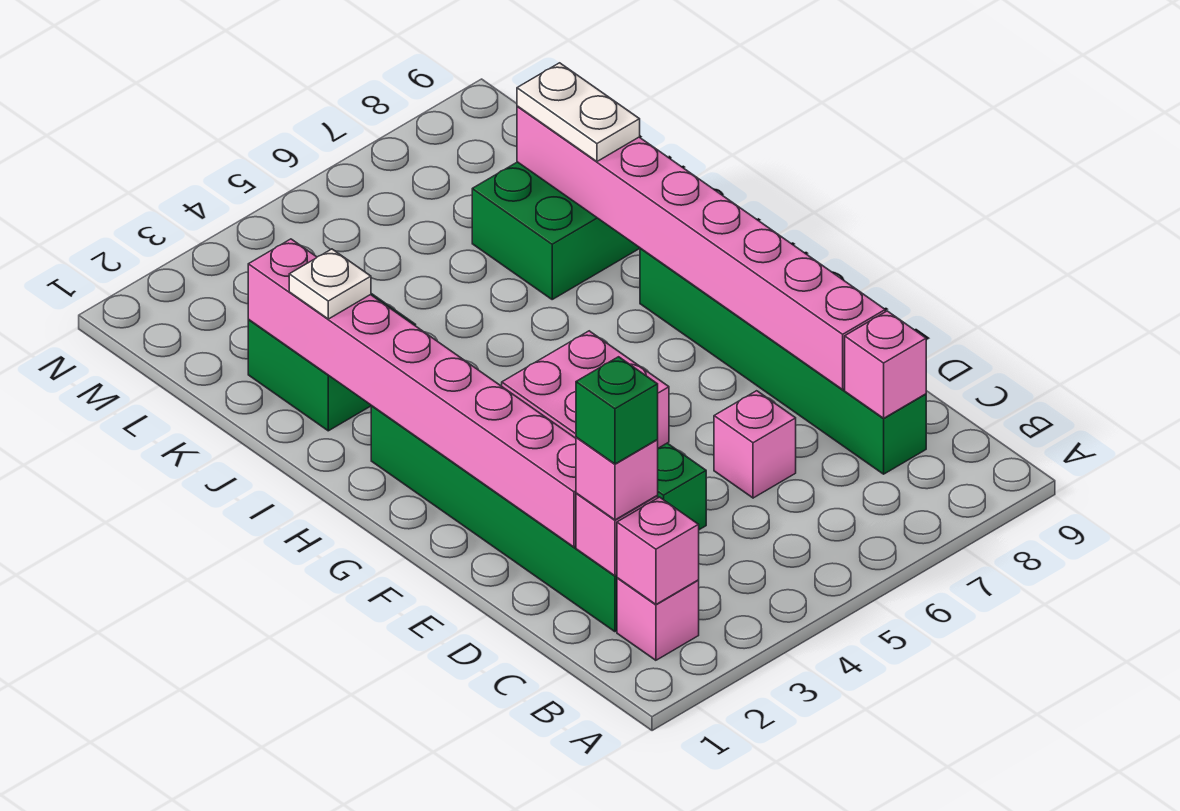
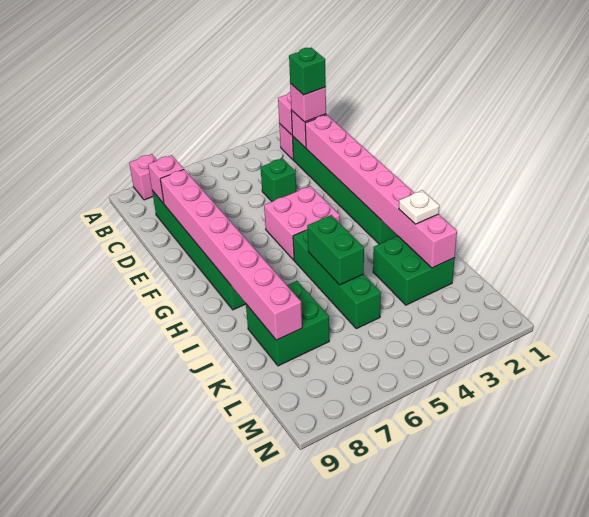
pink 1x1 brick [714,391,796,498] -> pink 1x1 brick moved to [129,154,157,200]
none -> green 1x4 brick [293,229,381,329]
none -> green 1x2 brick [307,215,364,285]
white 1x2 plate [517,63,640,161] -> none

